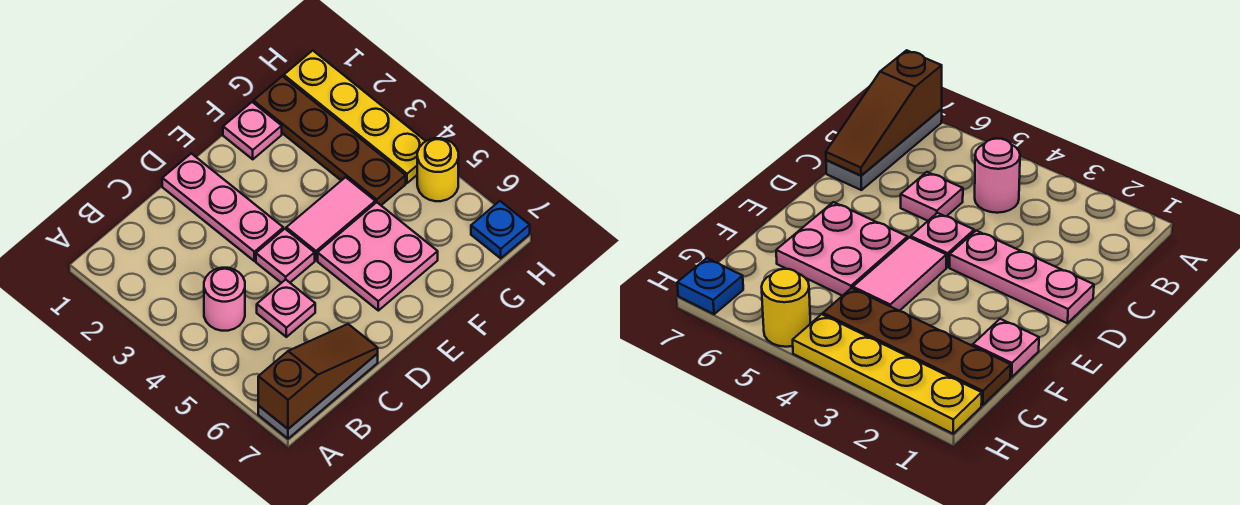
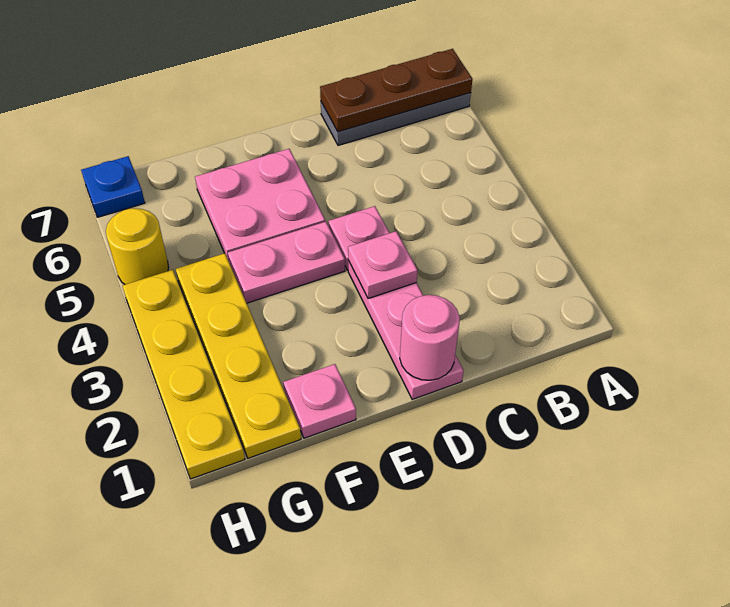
brown 1x3 slope [258,324,378,429] -> brown 1x3 plate [320,49,472,132]
pink 1x1 round brick [204,268,245,331] -> pink 1x1 round brick moved to [400,295,460,380]
pink 1x1 plate [257,280,315,337] -> pink 1x1 plate moved to [348,231,417,299]
pink 1x2 tile [286,177,375,260] -> pink 1x2 plate [228,222,345,303]
brown 1x4 plate [253,76,406,205] -> yellow 1x4 plate [176,253,301,458]

